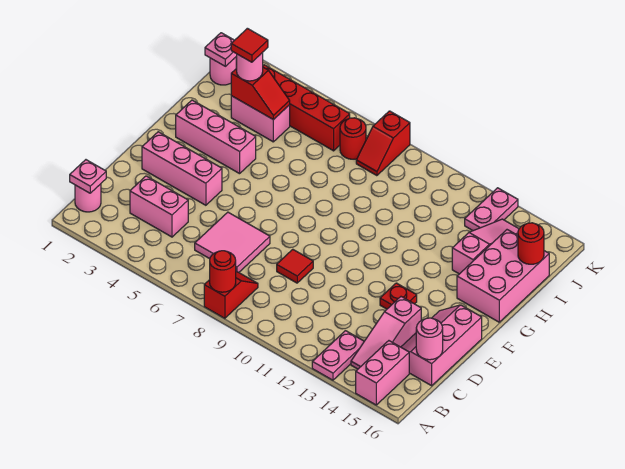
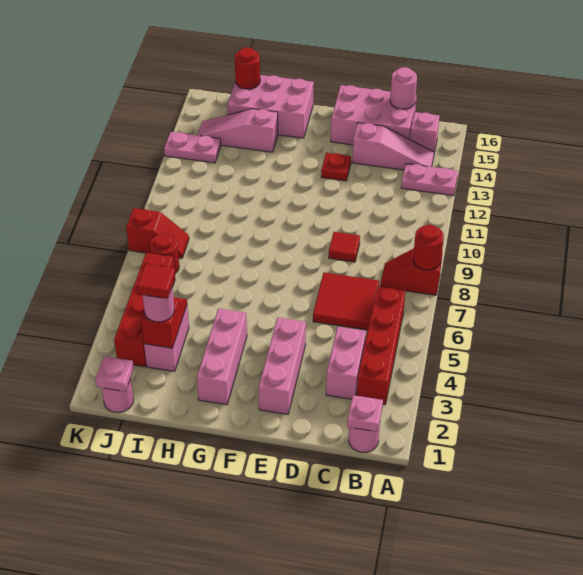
pink 1x2 brick [356,341,409,405] -> pink 1x1 brick [410,112,439,153]
none -> red 1x4 brick [357,286,405,404]
pink 2x2 tile [195,212,270,272] -> red 2x2 tile [313,273,379,330]
pink 2x3 slope [401,305,482,386] -> pink 2x3 brick [331,85,417,145]

